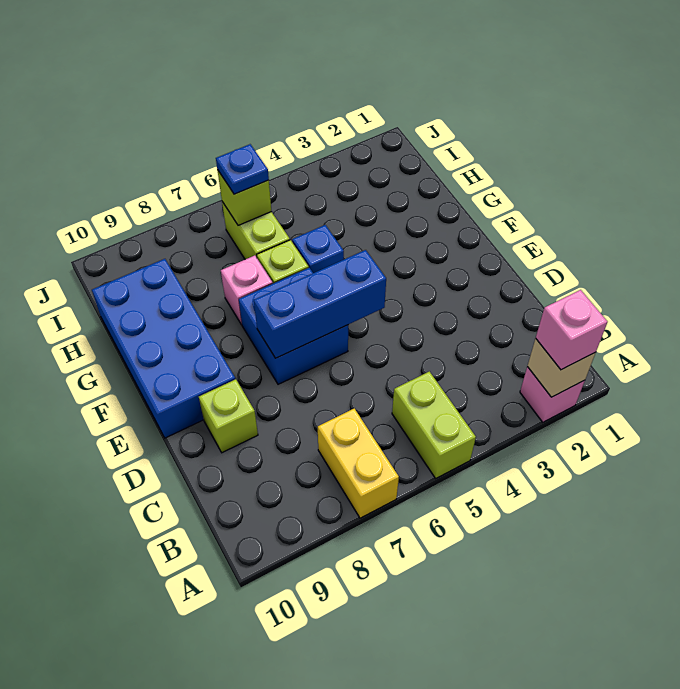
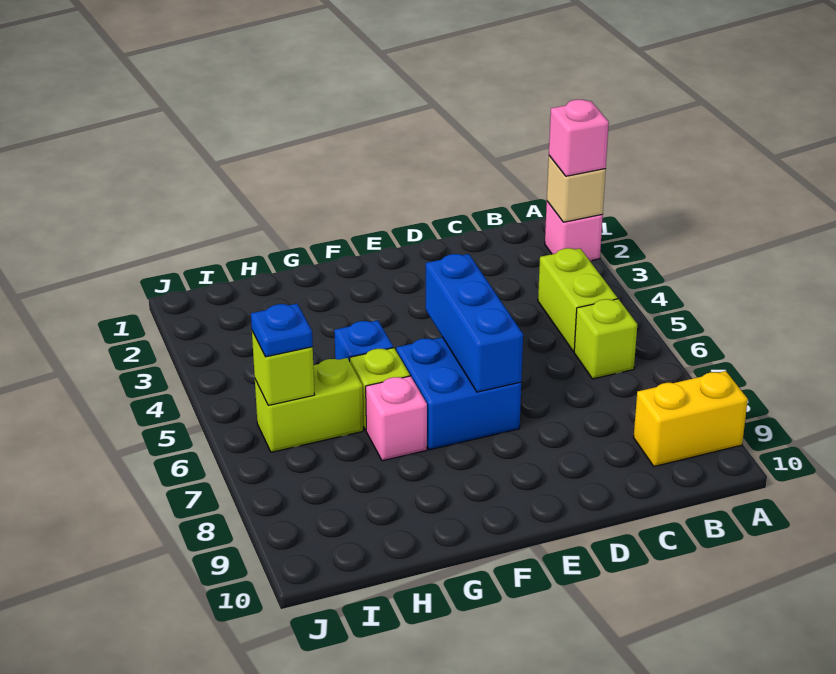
lime 1x2 brick [392,371,476,478] -> lime 1x2 brick turned to [538,248,617,352]
yellow 1x2 brick [318,408,399,518] -> yellow 1x2 brick moved to [634,371,748,466]
lime 1x1 brick [199,379,258,453] -> lime 1x1 brick moved to [574,299,637,379]
blue 2x4 brick [92,259,235,438] -> none

